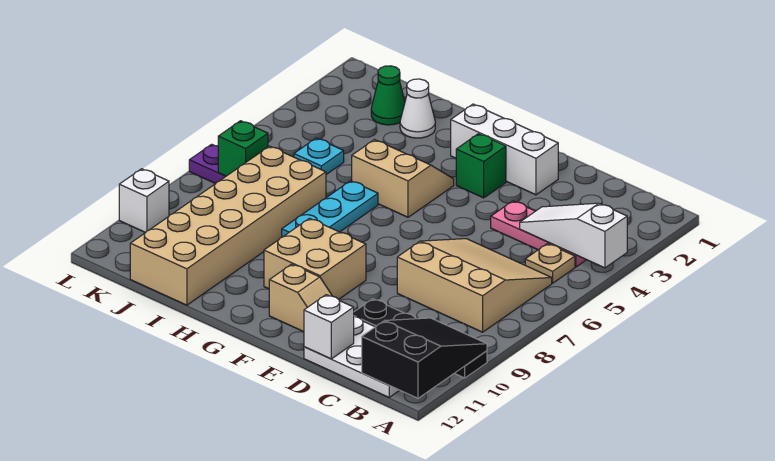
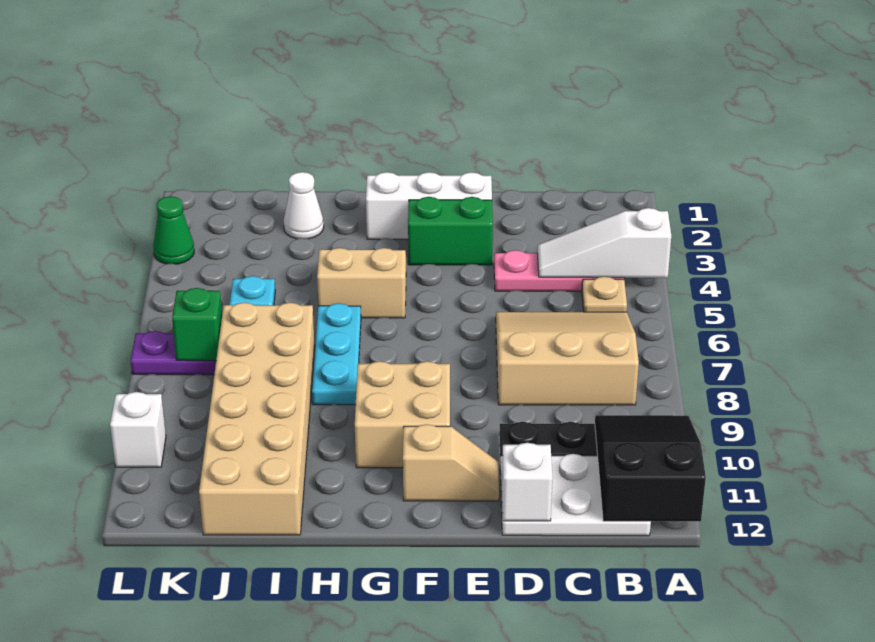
green 1x1 brick [456,134,506,198] -> green 1x2 brick [408,197,493,265]
green 1x1 cone [371,66,405,125] -> green 1x1 cone moved to [153,196,194,264]

